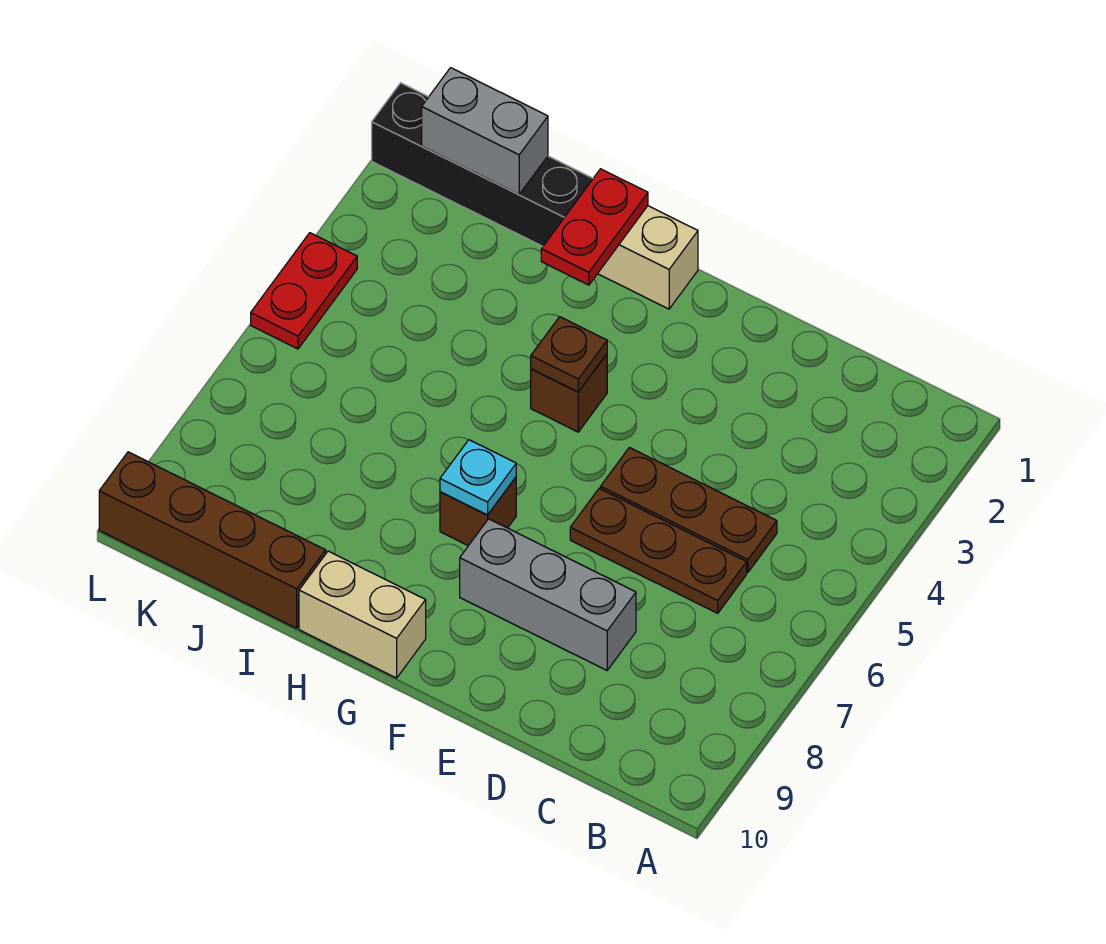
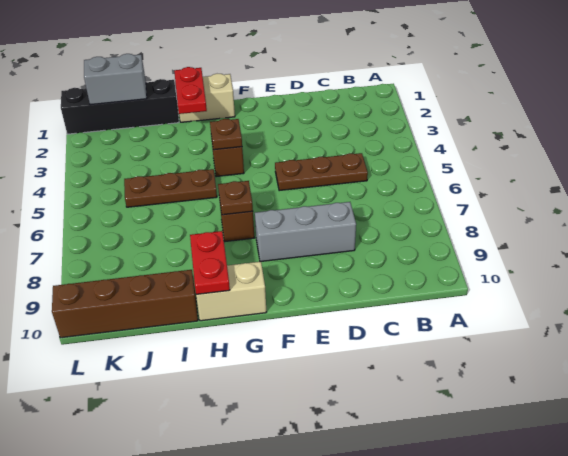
brown 1x3 plate [570,489,747,613] -> brown 1x3 plate moved to [124,169,217,207]
cyan 1x1 plate [440,440,516,515] -> brown 1x1 plate [218,181,253,215]
red 1x2 plate [251,233,357,349] -> red 1x2 plate moved to [190,231,230,294]

